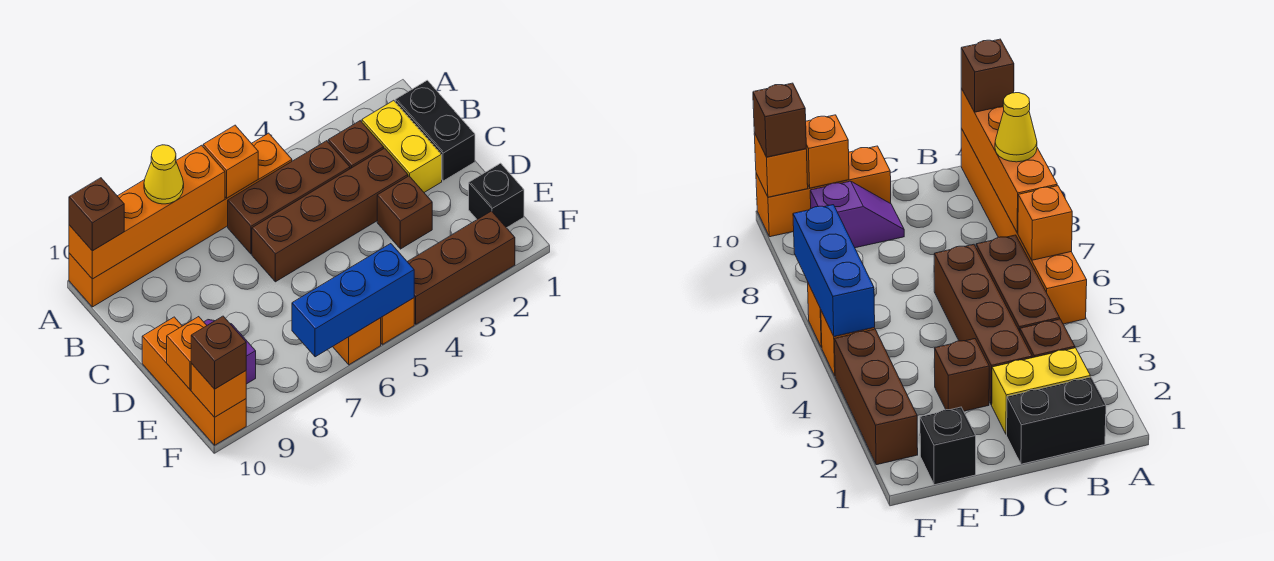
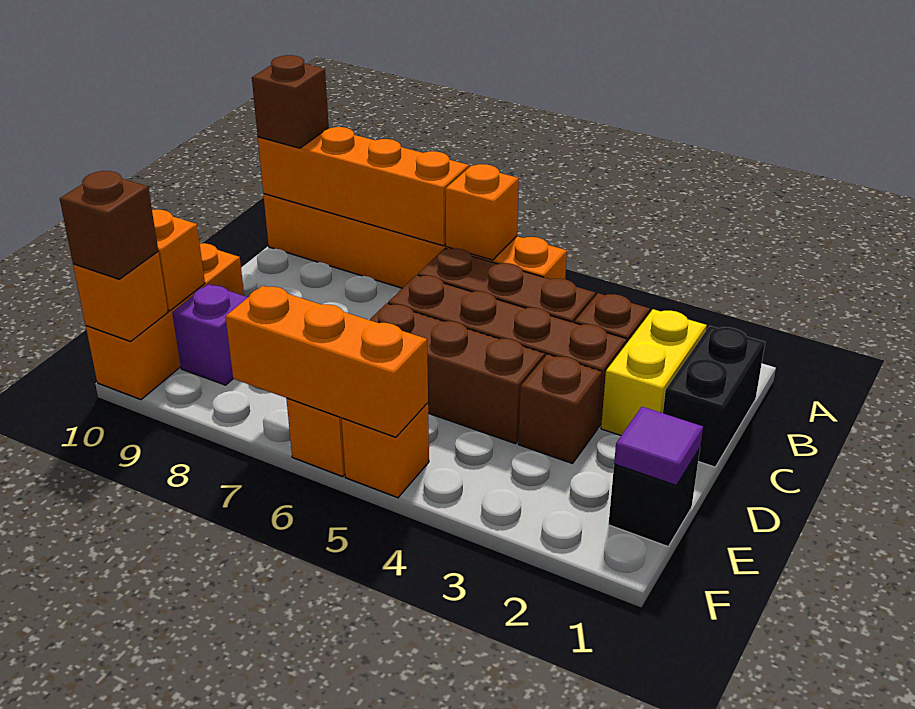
yellow 1x1 cone [144,145,184,204] -> none
none -> purple 1x1 tile [614,407,703,485]
brown 1x3 brick [407,211,515,324] -> brown 1x3 brick moved to [370,303,544,444]
blue 1x3 brick [292,244,414,357] -> orange 1x3 brick [225,286,428,437]

